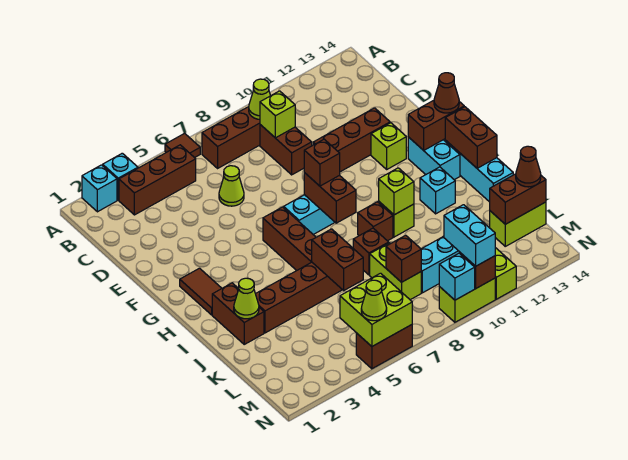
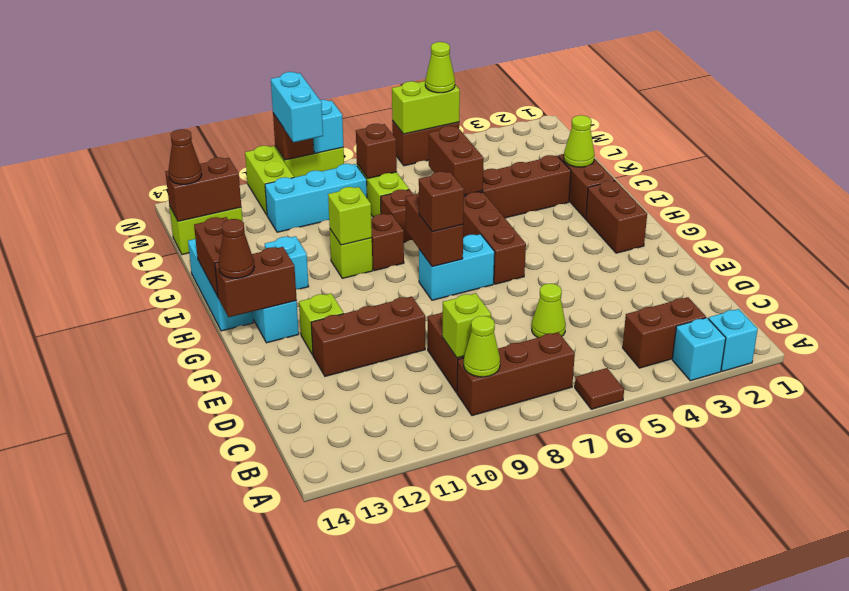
brown 1x3 brick [119,145,196,215] -> brown 1x2 brick [623,297,706,368]
brown 1x2 tile [180,268,222,315] -> brown 1x2 brick [586,181,647,253]
lime 2x2 brick [340,273,412,346] -> lime 1x2 brick [392,81,460,134]

